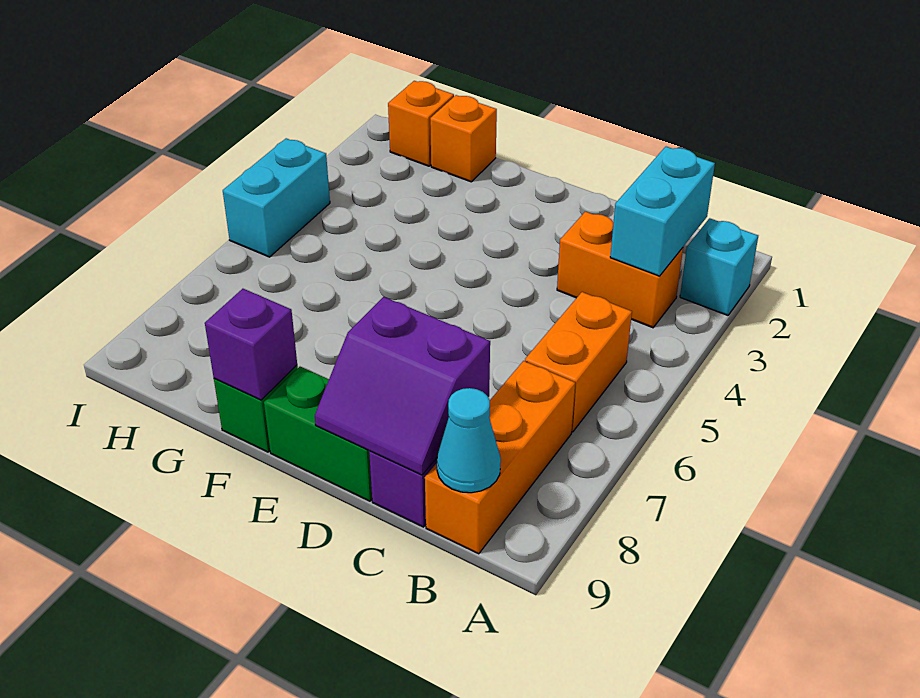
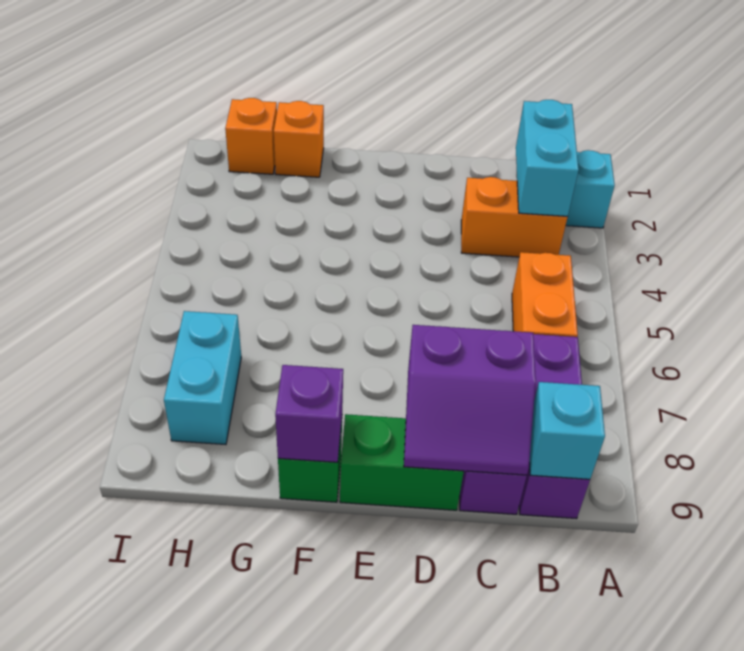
orange 1x3 brick [425,361,575,554] -> purple 1x3 brick [519,334,590,519]
cyan 1x1 cone [437,388,501,493] -> cyan 1x1 brick [529,382,605,479]
cyan 1x2 brick [223,138,330,257] -> cyan 1x2 brick moved to [164,311,241,444]

